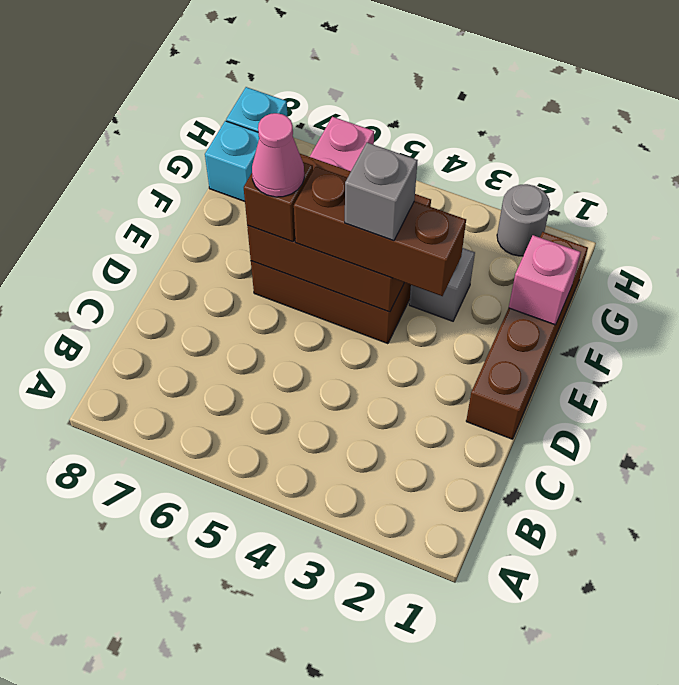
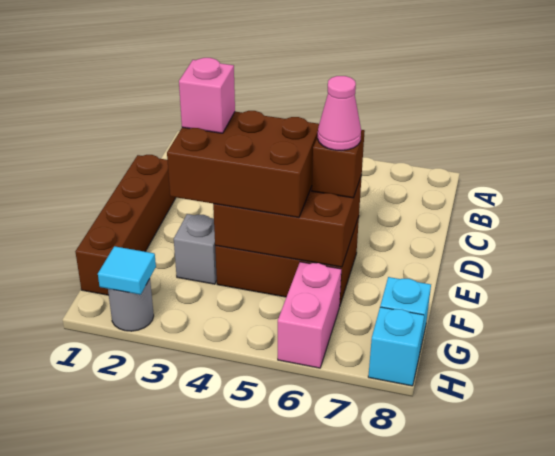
brown 1x3 brick [294,167,466,296] -> brown 2x3 brick [167,111,319,217]
grey 1x1 brick [345,143,418,241] -> none
pink 1x1 brick [509,235,581,325] -> pink 1x1 brick moved to [179,58,235,133]
none -> cyan 1x1 tile [98,246,156,295]

